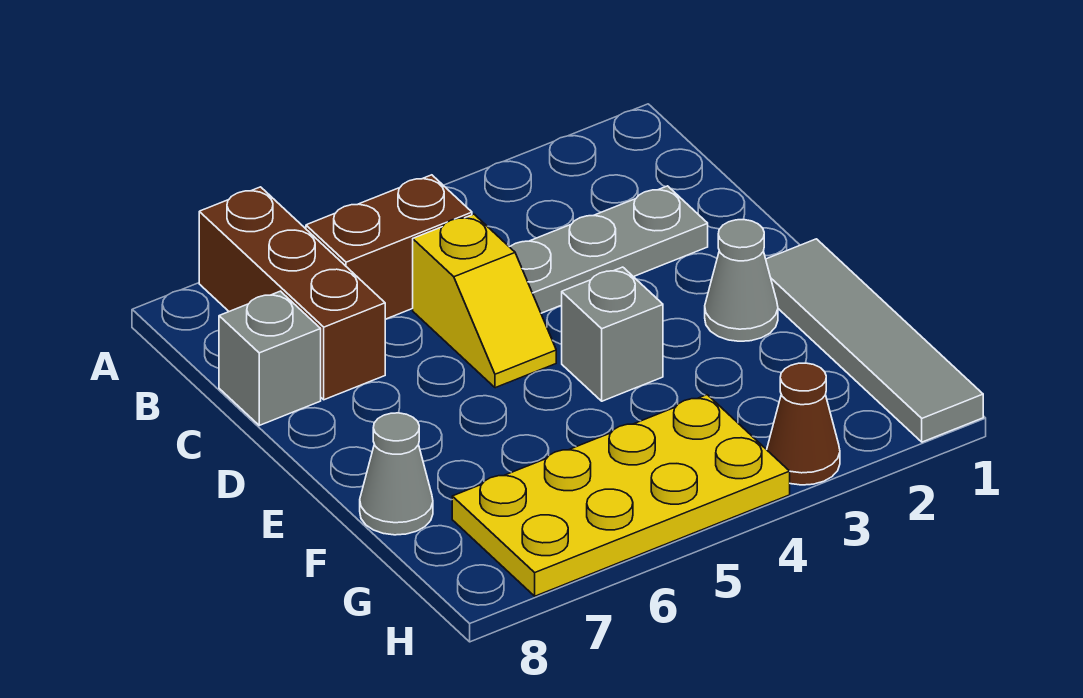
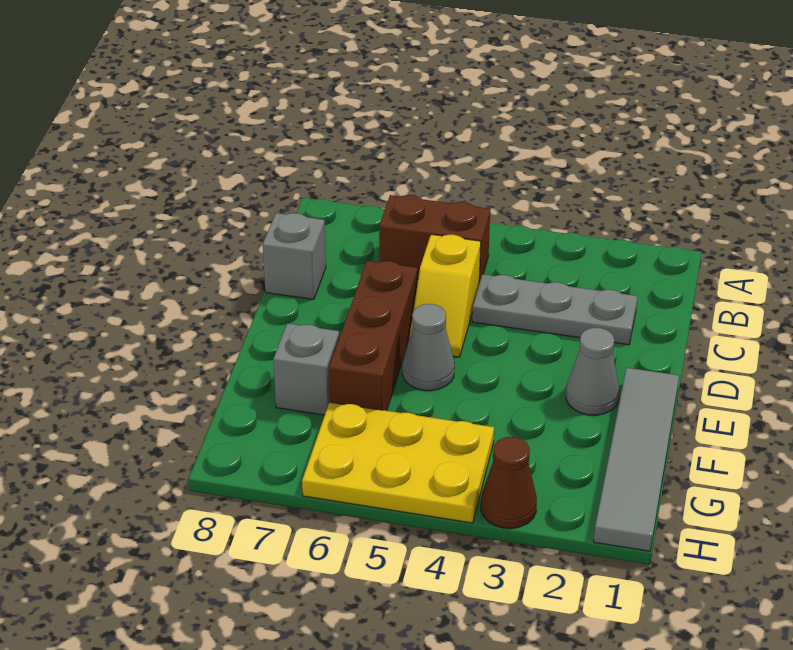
brown 1x3 brick [199,187,385,400] -> brown 1x3 brick moved to [329,261,417,411]
grey 1x1 brick [562,267,663,401] -> grey 1x1 brick moved to [273,323,339,415]
grey 1x1 cone [360,413,433,535] -> grey 1x1 cone moved to [402,304,455,391]
yellow 2x4 plate [452,395,790,596] -> yellow 2x3 plate [302,402,494,523]

